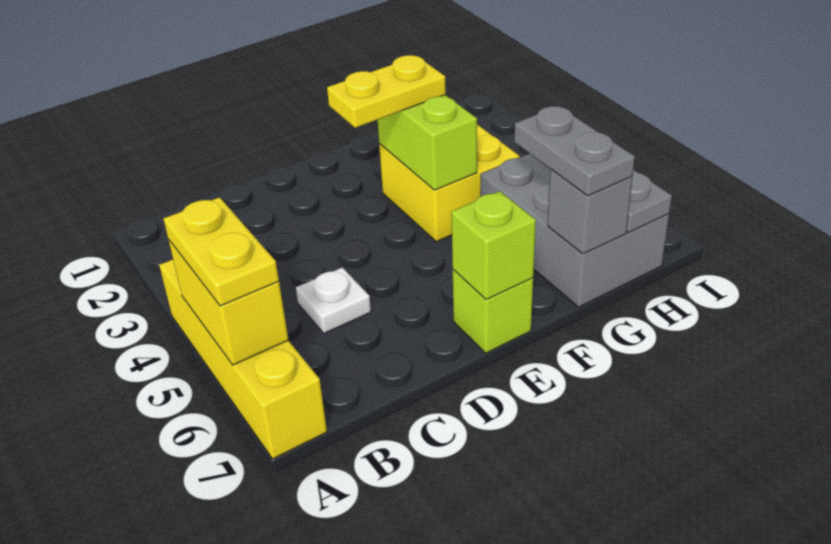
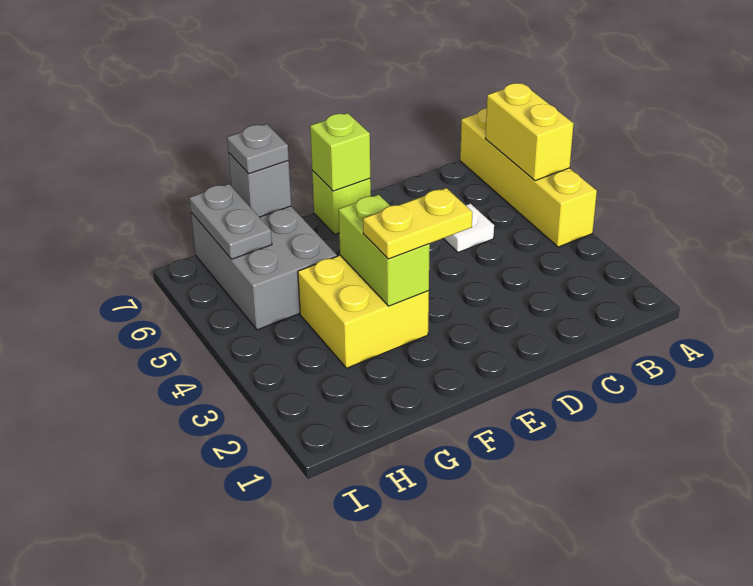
yellow 1x2 plate [163,197,279,306] -> none
grey 1x2 plate [514,106,635,196] -> grey 1x1 plate [227,124,289,174]

